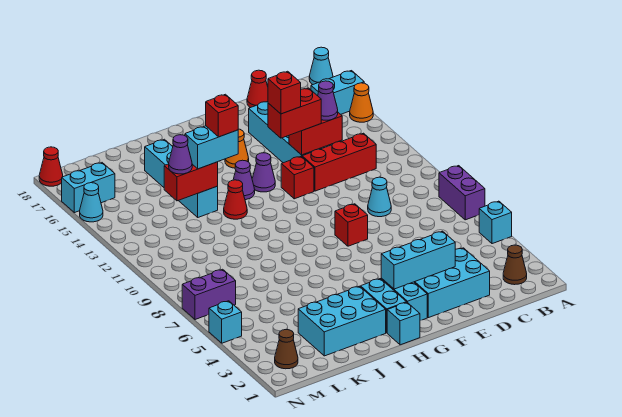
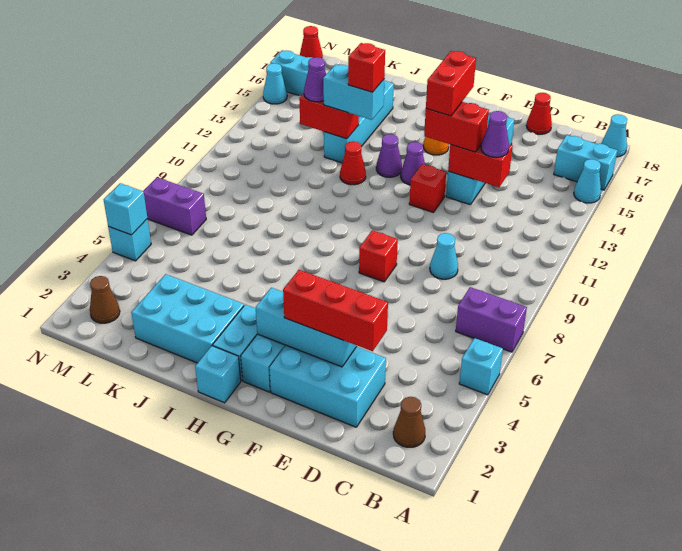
purple 1x2 brick [439,166,485,220] -> purple 1x2 brick turned to [456,287,527,352]
orange 1x1 cone [350,83,373,122] -> cyan 1x1 cone [574,159,601,203]
red 1x3 brick [302,133,376,191] -> red 1x3 brick moved to [283,270,388,351]
red 1x1 brick [268,71,301,114] -> red 1x2 brick [426,51,476,116]
none -> cyan 1x1 brick [104,183,147,235]

